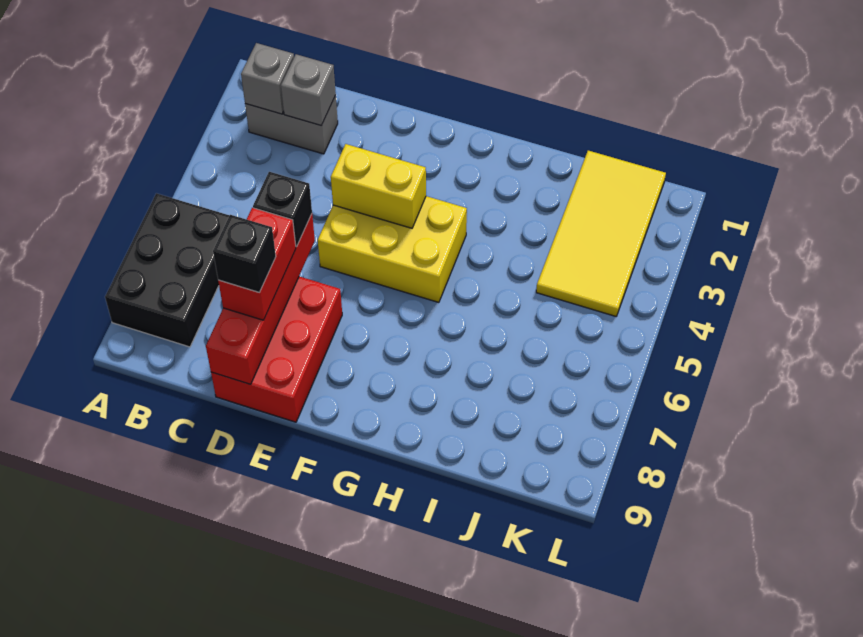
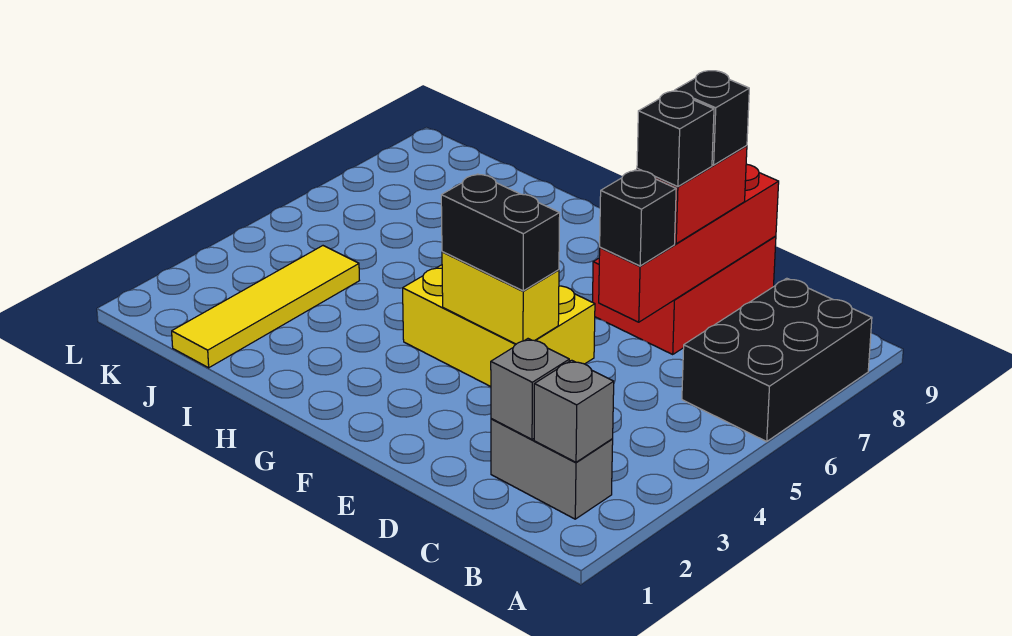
none -> black 1x1 brick [637,91,714,187]
none -> black 1x2 brick [441,174,560,291]
yellow 2x4 tile [536,151,666,316] -> yellow 1x4 tile [172,246,359,368]

